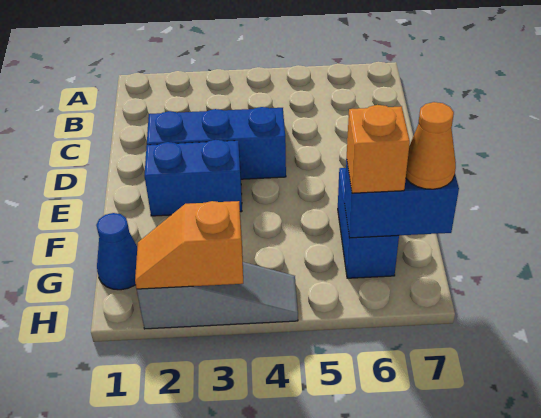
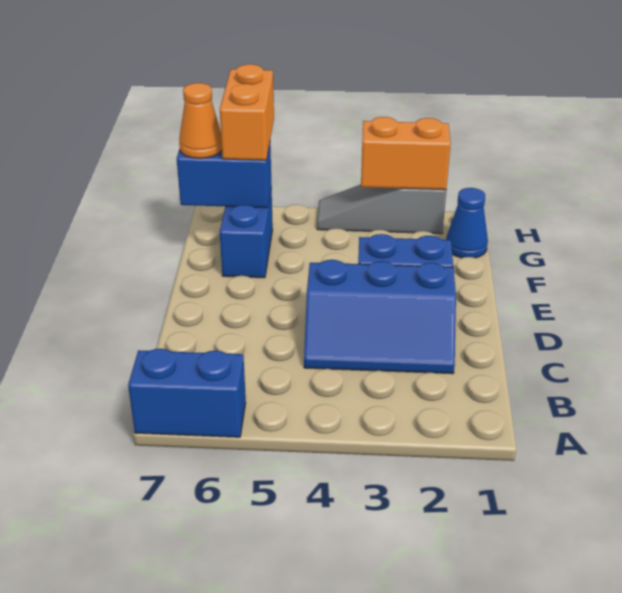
none -> blue 1x2 brick [128,349,246,437]
orange 1x1 brick [347,105,410,193] -> orange 1x2 brick [220,64,274,160]
orange 1x2 slope [135,201,243,289] -> orange 1x2 brick [361,117,451,190]

